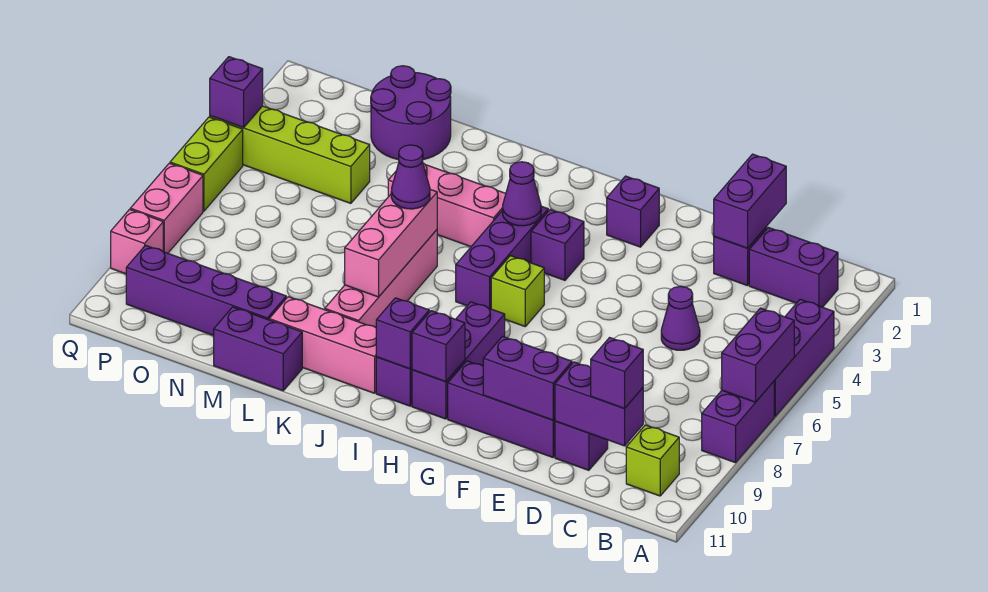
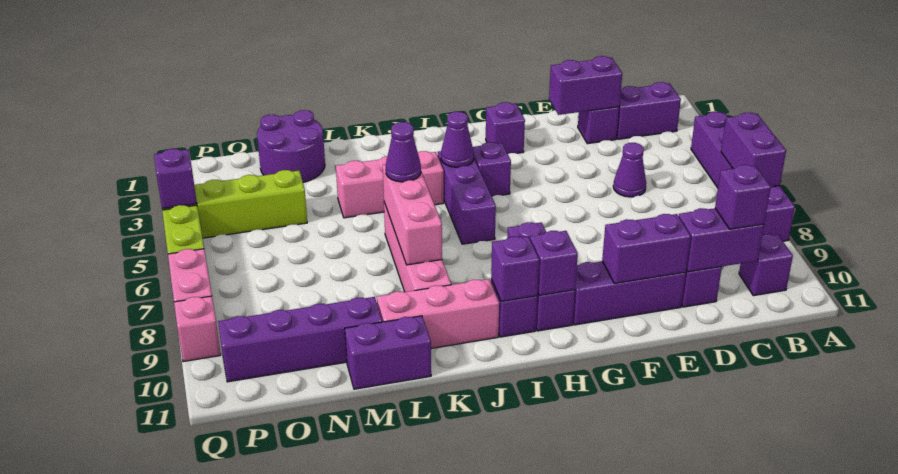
lime 1x1 brick [626,425,679,496] -> purple 1x1 brick [739,234,793,296]
purple 1x2 brick [714,154,786,248] -> purple 1x2 brick turned to [549,56,622,115]
lime 1x1 brick [491,256,544,326] -> none

